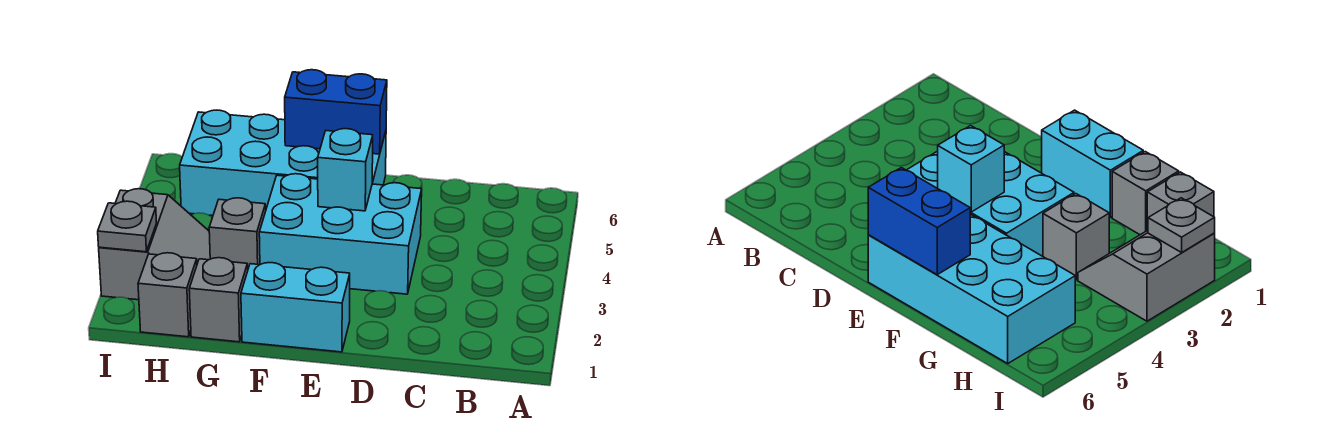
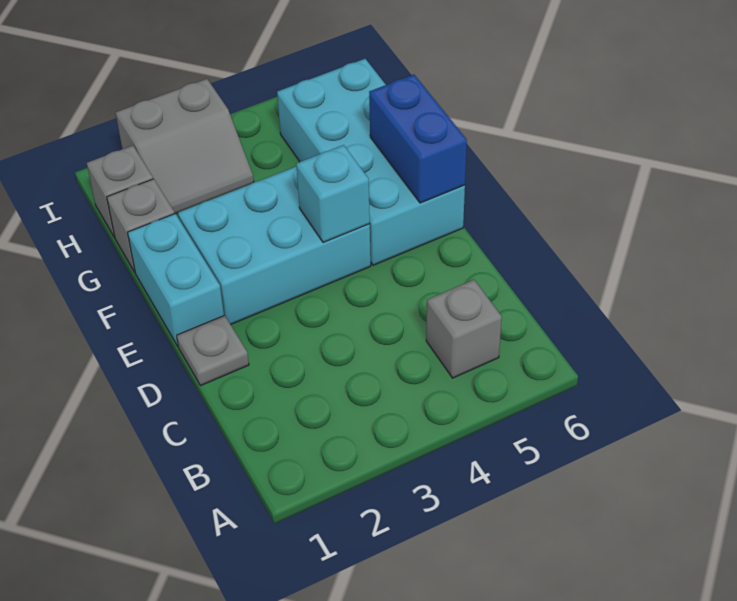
cyan 2x3 brick [259,174,422,294] -> cyan 2x3 brick turned to [178,166,371,324]
grey 1x1 brick [209,198,266,268] -> grey 1x1 brick moved to [426,280,502,378]
grey 1x1 plate [98,201,156,252] -> grey 1x1 plate moved to [177,315,249,386]

